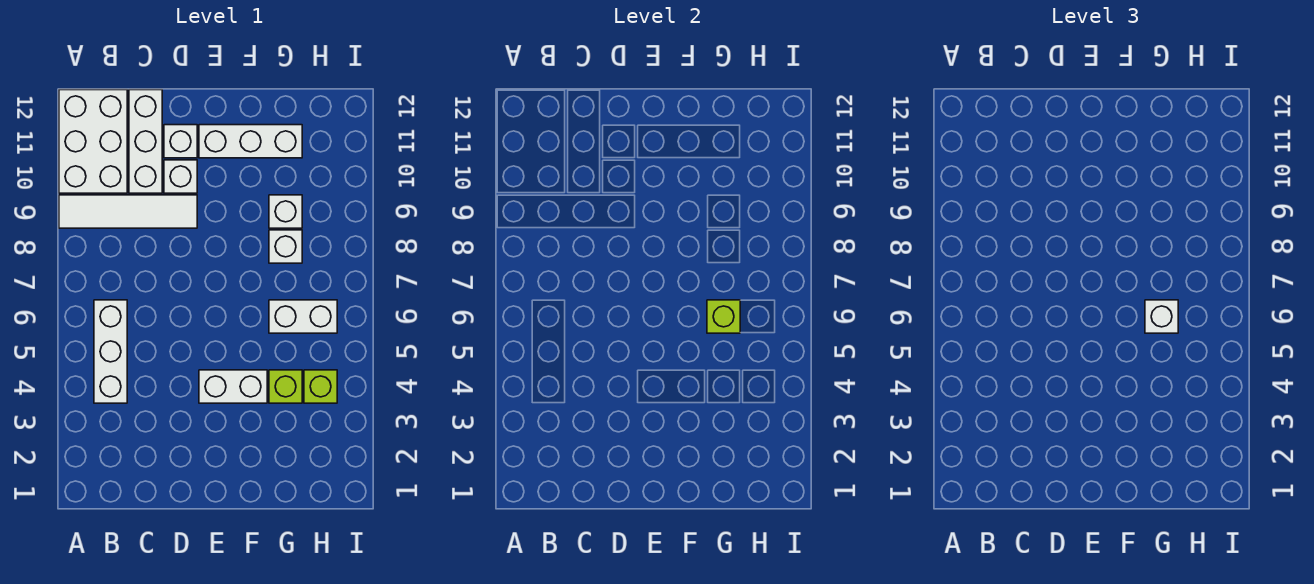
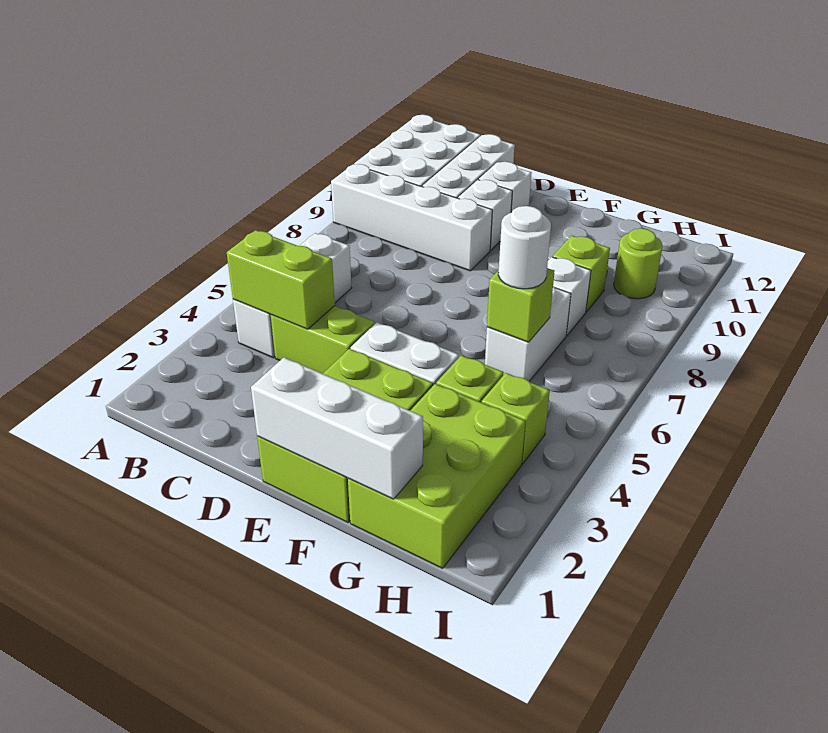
white 1x4 tile [59,195,197,228] -> white 1x4 brick [331,164,492,271]
none -> lime 1x2 brick [227,230,335,329]
none -> lime 1x2 brick [271,306,375,374]
none -> lime 2x3 brick [257,349,433,523]
white 1x3 brick [199,125,302,158] -> white 1x3 brick moved to [251,358,423,499]
none -> lime 2x3 brick [348,384,525,568]
white 1x2 brick [269,300,337,333] -> white 1x2 brick turned to [485,286,571,381]
white 1x1 brick [1145,300,1178,333] -> white 1x1 round brick [498,206,551,289]
white 1x1 brick [269,195,302,228] -> lime 1x1 brick [553,235,610,312]
none -> lime 1x1 round brick [614,228,663,299]

